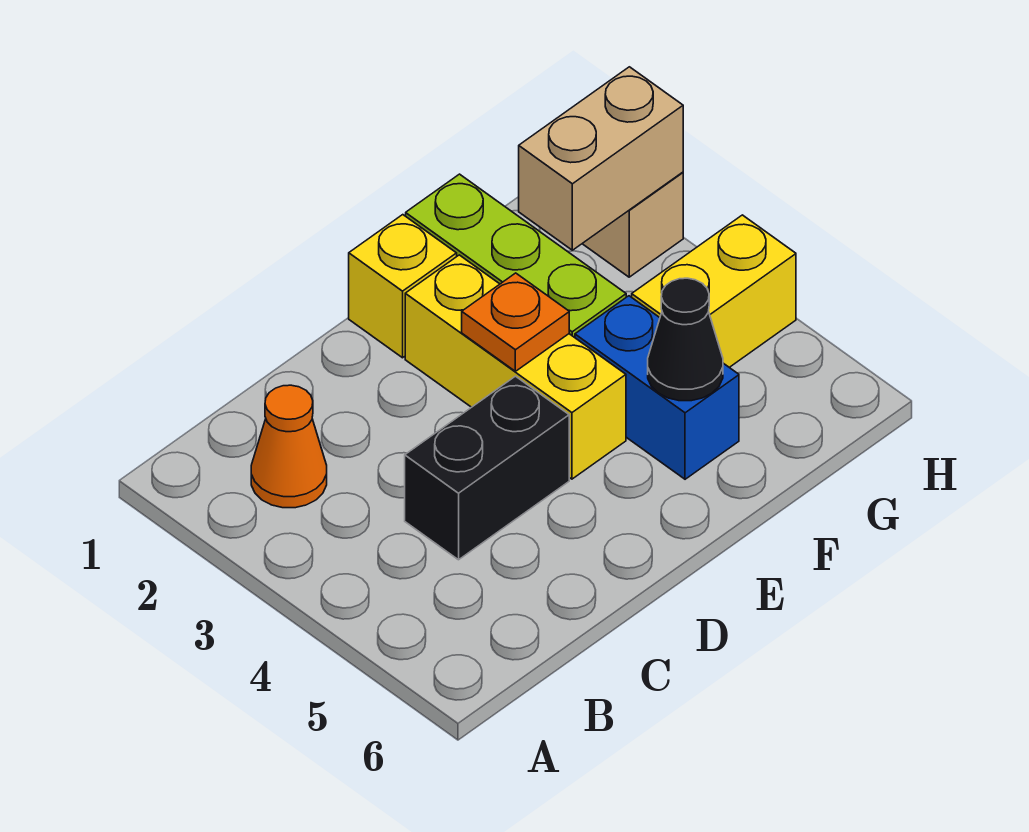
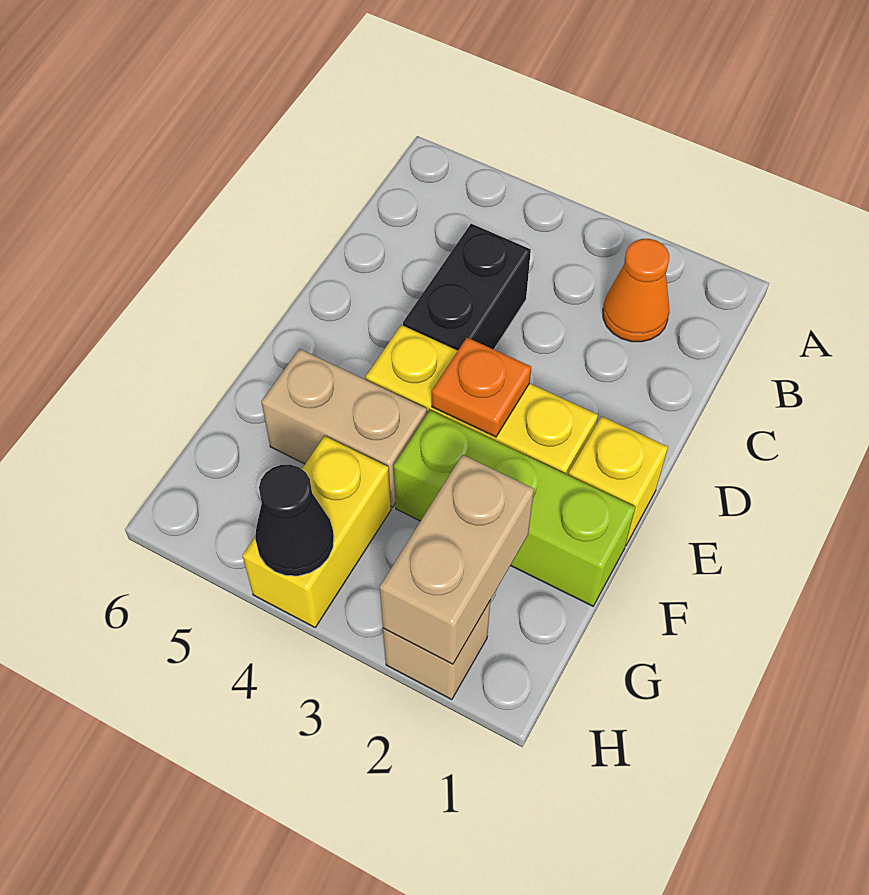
blue 1x2 brick [575,296,739,479] -> tan 1x2 brick [261,349,427,507]
black 1x1 cone [648,278,723,401] -> black 1x1 cone moved to [255,465,334,576]

